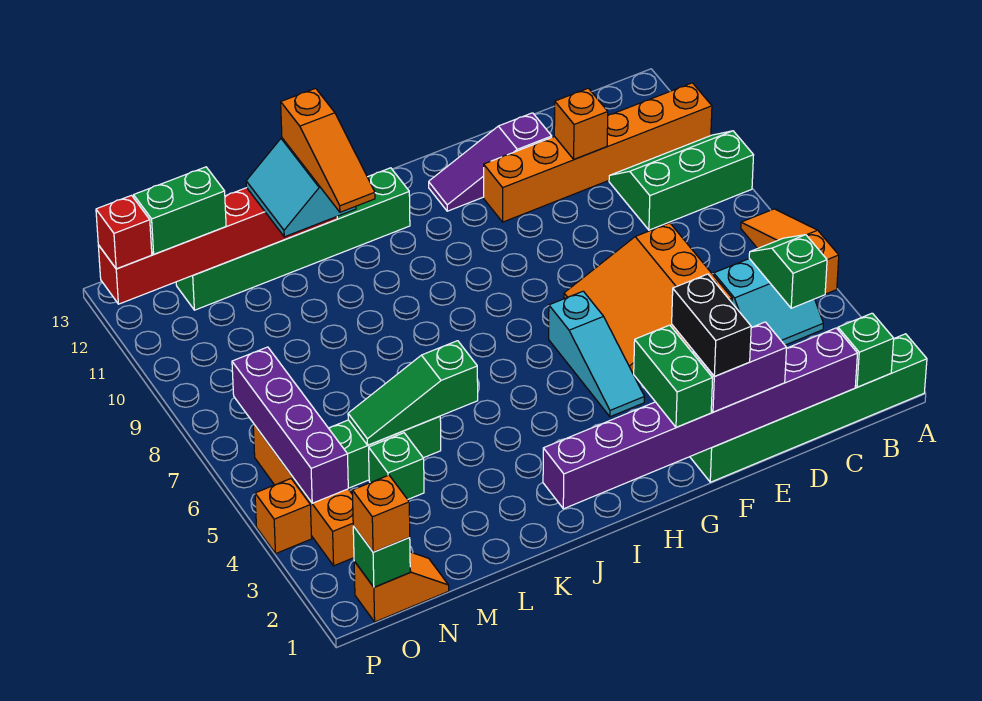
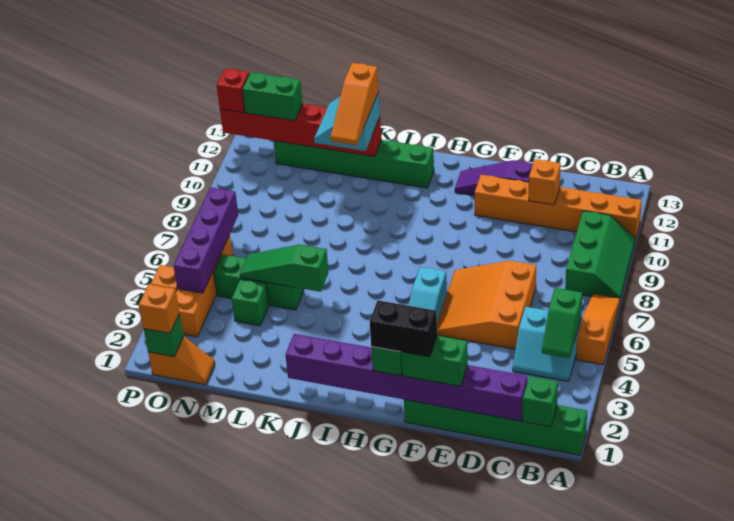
green 2x3 slope [609,131,754,230] -> green 2x3 slope turned to [565,211,635,299]
green 1x2 slope [749,235,827,308] -> green 1x2 slope turned to [542,288,582,358]
purple 1x2 brick [693,322,787,412] -> green 1x2 brick [401,335,468,387]
black 1x2 brick [672,274,751,377] -> black 1x2 brick turned to [369,300,437,357]

